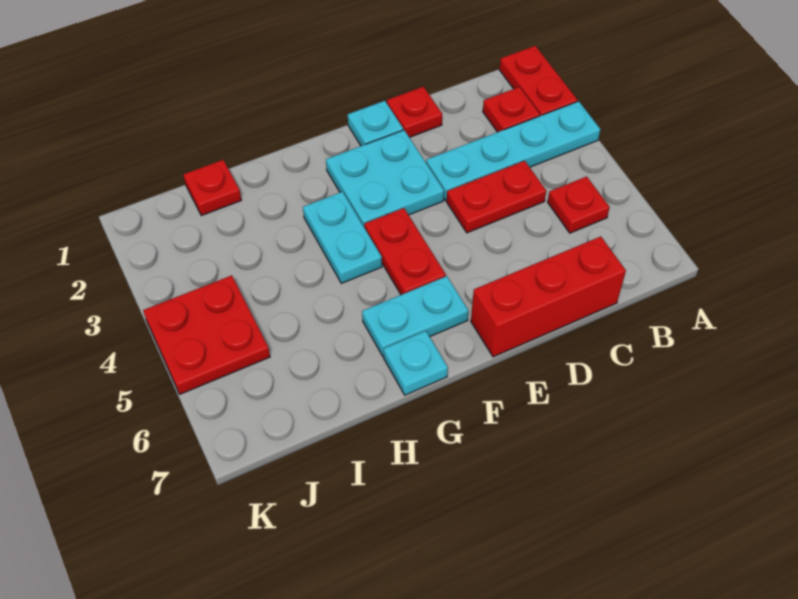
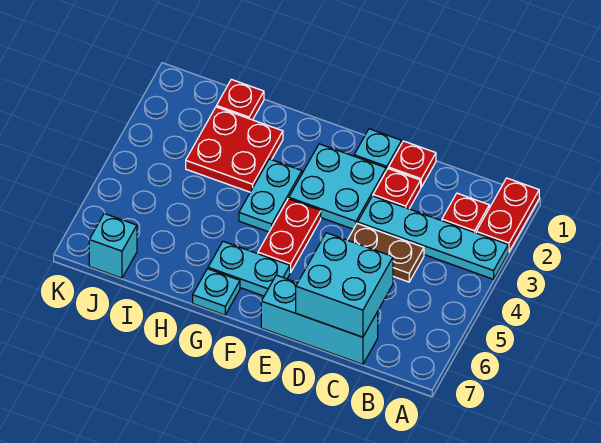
red 1x1 plate [548,177,610,233] -> red 1x1 plate moved to [373,169,421,209]
red 1x2 plate [446,161,546,233] -> brown 1x2 plate [348,223,424,282]
none -> cyan 2x2 brick [296,233,393,337]
red 1x3 brick [471,237,626,357] -> cyan 1x3 brick [261,275,378,364]
red 2x2 plate [143,275,270,394] -> red 2x2 plate moved to [186,107,283,192]
none -> cyan 1x1 brick [89,214,137,278]

